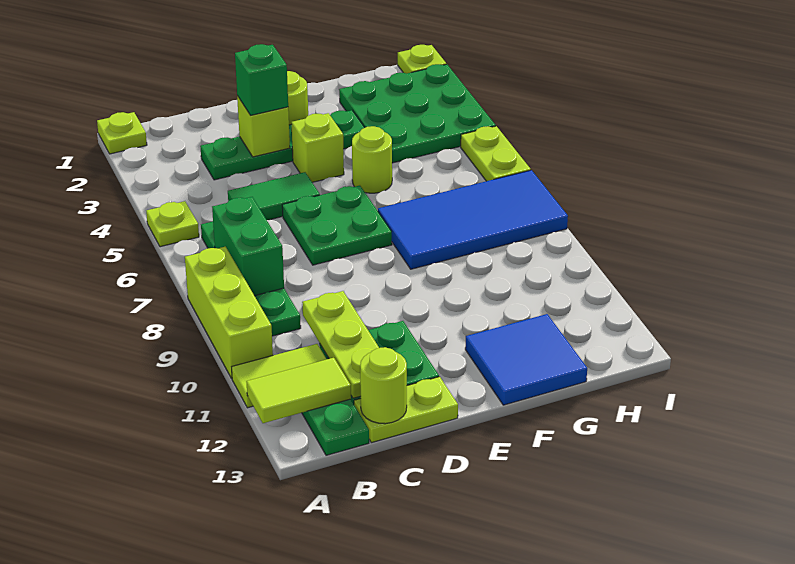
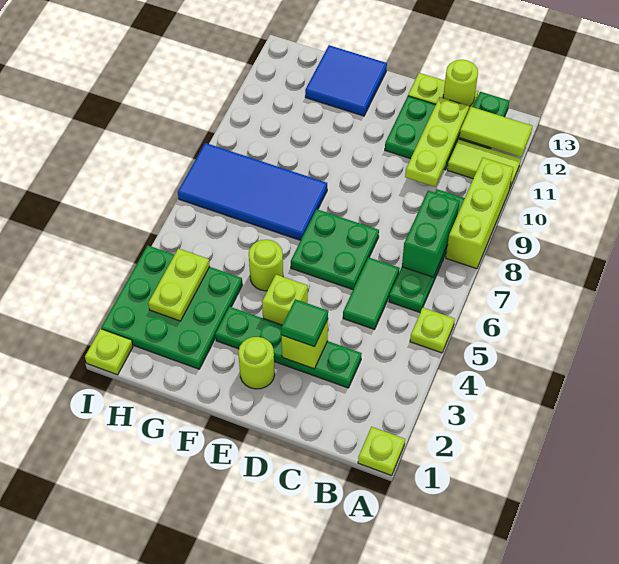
green 1x2 tile [228,172,320,220] -> green 1x2 tile turned to [343,257,400,329]
green 1x1 brick [235,44,288,115] -> green 1x1 tile [281,299,328,347]
lime 1x2 plate [461,126,531,181] -> lime 1x2 plate moved to [148,249,210,321]

